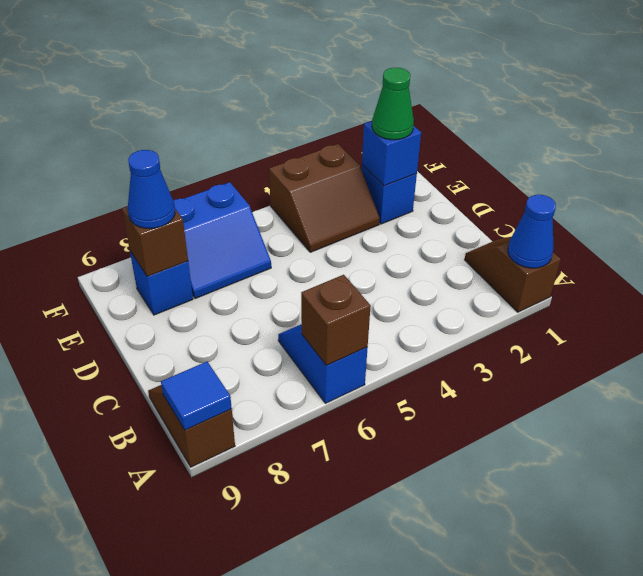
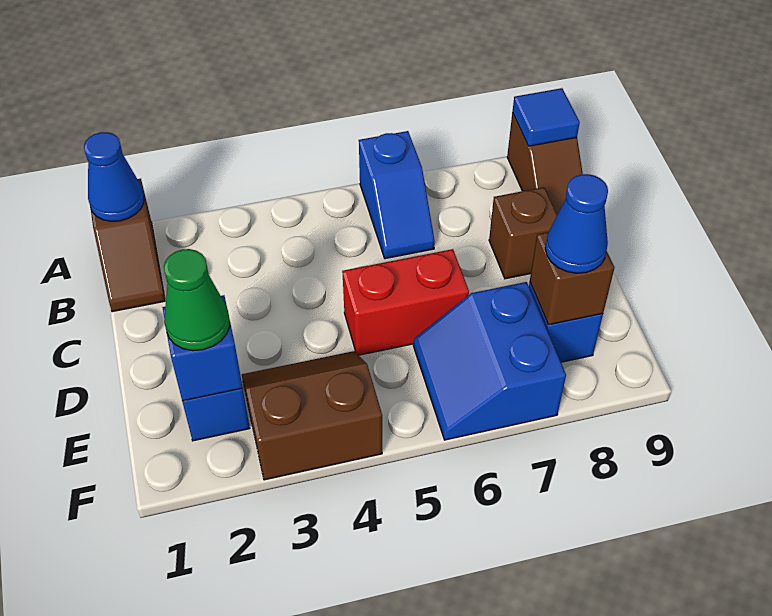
brown 1x1 brick [301,275,371,365] -> brown 1x1 brick moved to [489,187,557,279]
none -> red 1x2 brick [342,249,469,355]
blue 2x2 slope [173,182,271,299] -> blue 2x2 slope turned to [413,282,566,440]

